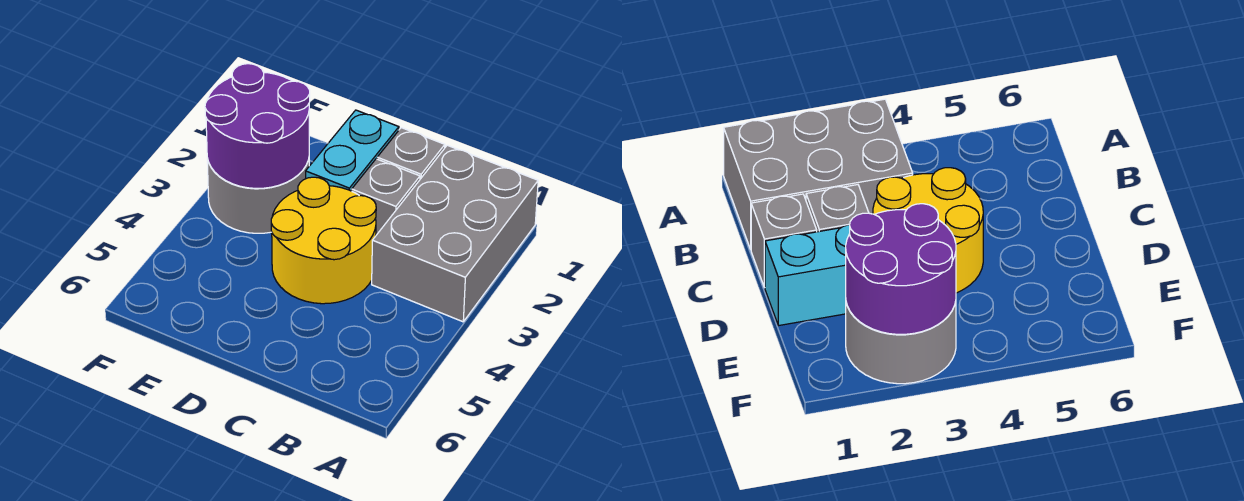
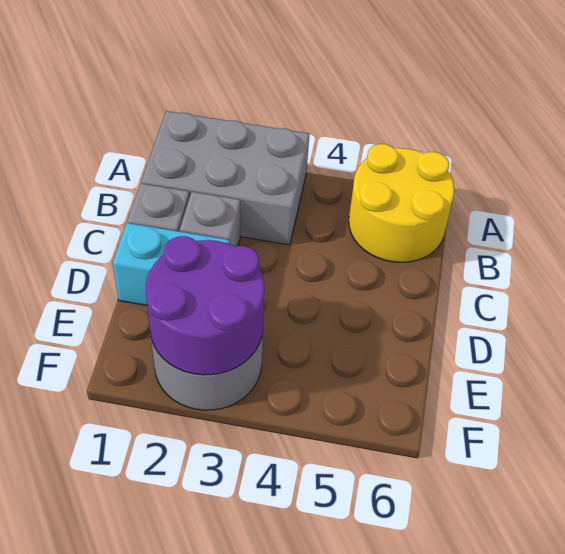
yellow 2x2 round brick [271,177,376,304] -> yellow 2x2 round brick moved to [349,144,454,262]

